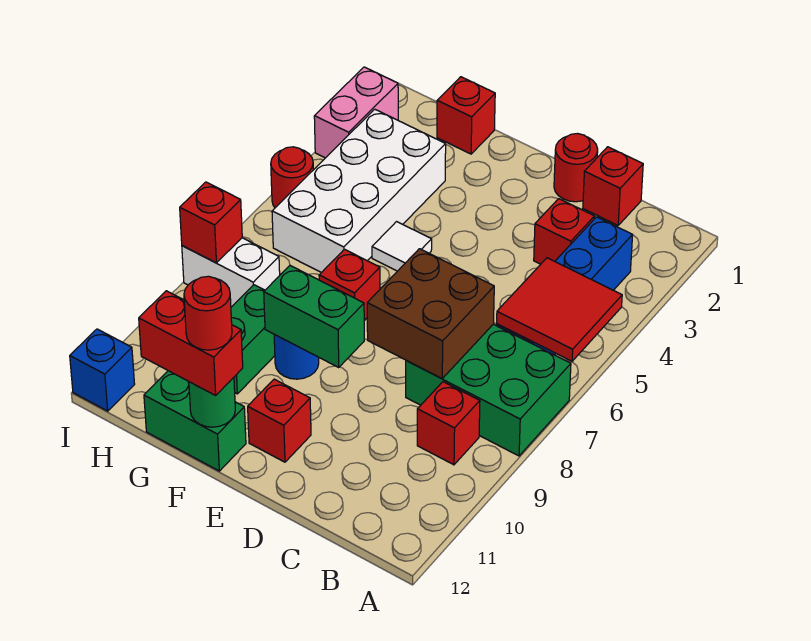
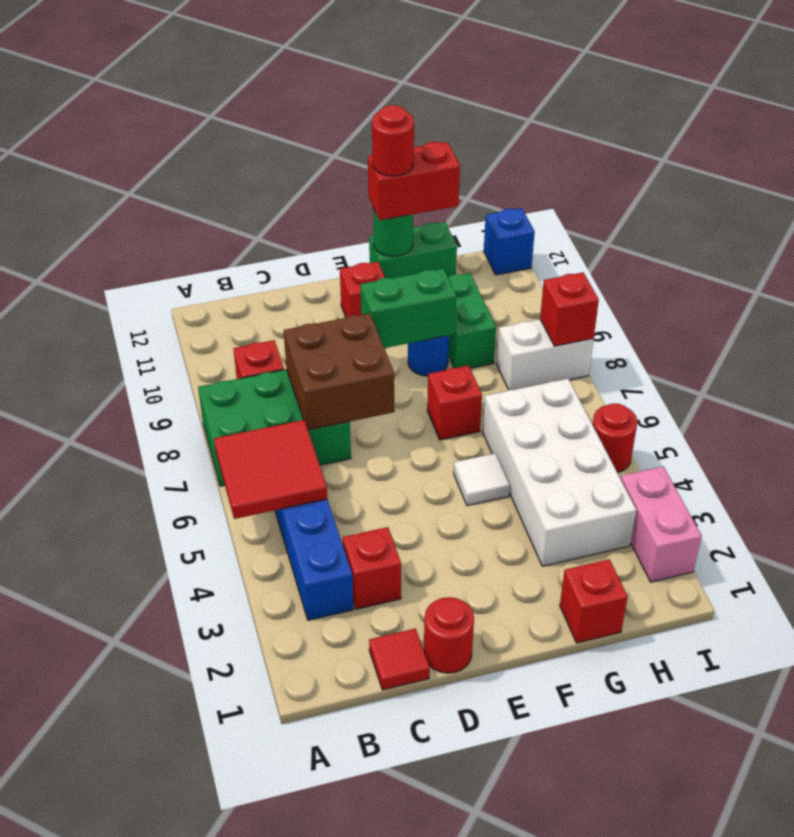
red 1x1 brick [583,147,643,225] -> red 1x1 tile [369,629,430,690]

